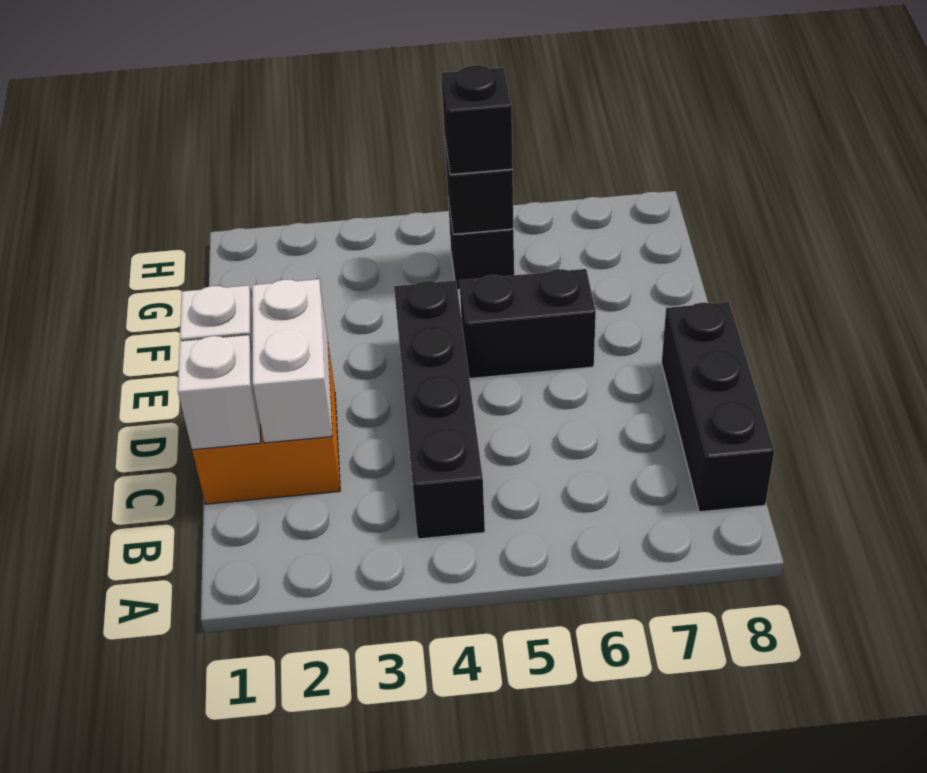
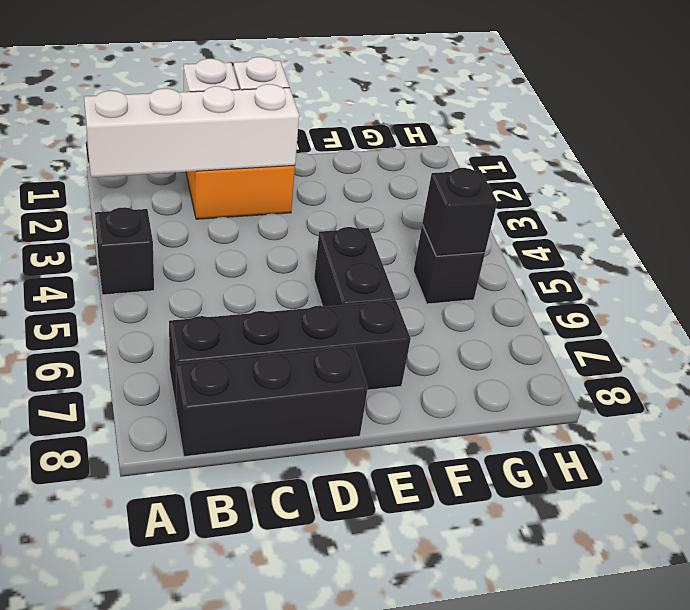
black 1x4 brick [394,281,485,539] -> black 1x4 brick moved to [169,301,411,410]
white 1x2 brick [252,279,332,443] -> white 1x4 brick [84,84,299,177]
black 1x1 brick [441,65,513,175] -> black 1x1 brick moved to [95,207,154,295]

